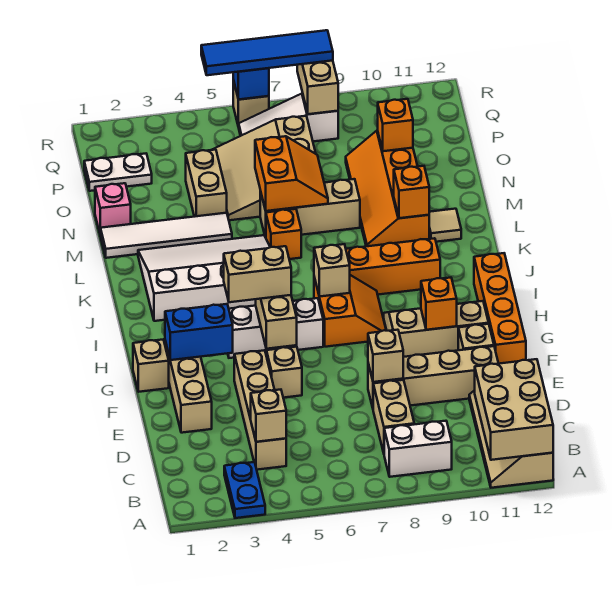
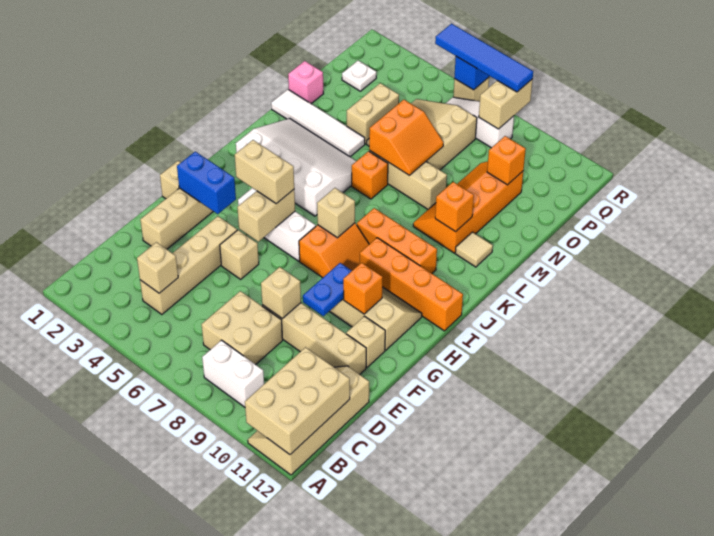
blue 1x2 plate [224,462,265,518] -> blue 1x2 plate moved to [303,263,352,316]
tan 1x2 brick [373,380,414,453] -> tan 2x2 brick [202,291,283,365]
orange 1x4 brick [474,253,526,364] -> orange 1x4 brick turned to [360,238,463,331]
white 1x2 plate [84,154,152,191] -> white 1x1 plate [342,61,376,91]

